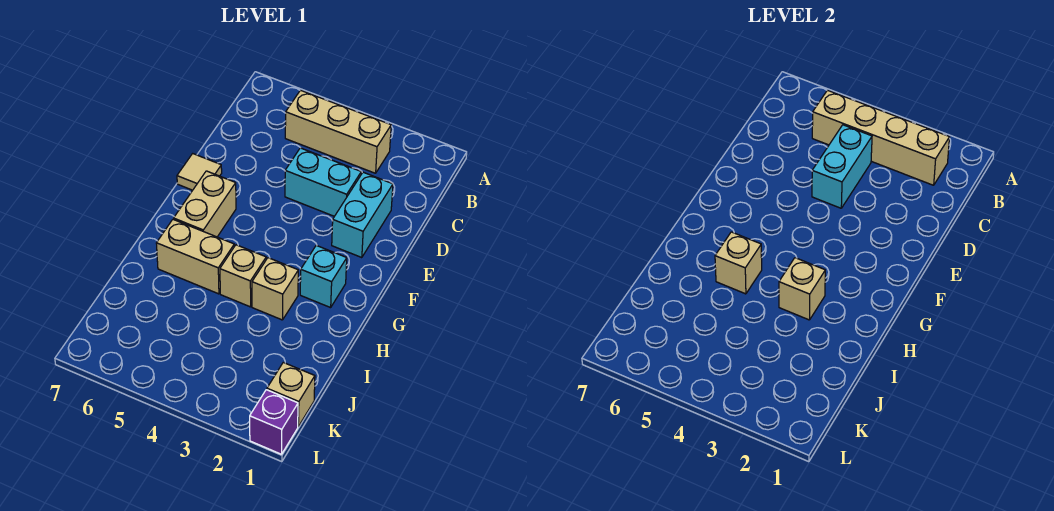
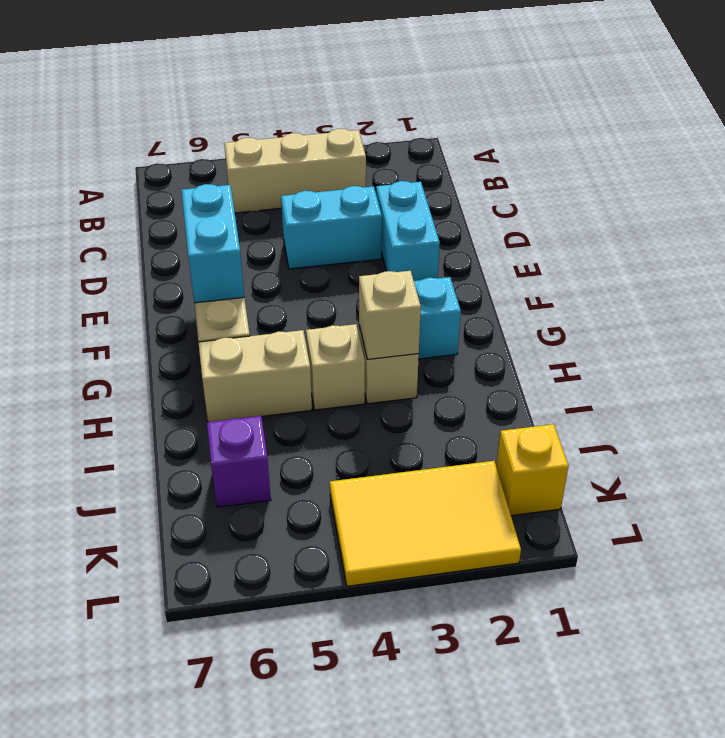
tan 1x4 brick [812,90,950,185] -> none
cyan 1x2 brick [812,125,872,208] -> cyan 1x2 brick moved to [181,184,244,303]
tan 1x1 tile [177,154,222,190] -> none
tan 1x1 brick [715,232,762,294] -> none
tan 1x1 brick [267,363,315,426] -> yellow 1x1 brick [496,424,569,516]
none -> yellow 2x3 tile [330,461,521,586]
purple 1x1 brick [250,390,298,454] -> purple 1x1 brick moved to [207,416,271,507]

